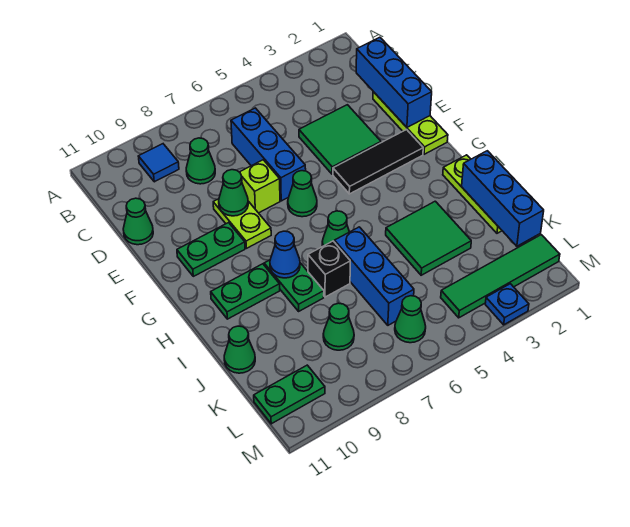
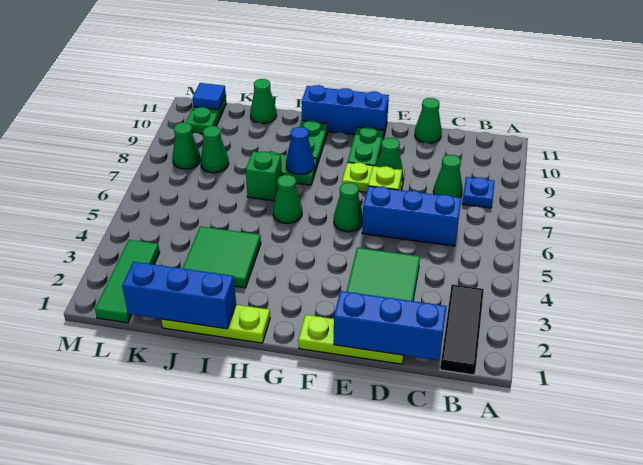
blue 1x1 tile [138,144,179,182] -> blue 1x1 tile moved to [192,83,226,110]
black 1x3 tile [333,130,423,194] -> black 1x3 tile moved to [440,284,484,375]
blue 1x3 brick [334,227,414,325] -> blue 1x3 brick moved to [301,85,389,138]
black 1x1 brick [308,241,350,297] -> green 1x1 brick [246,151,282,201]
green 1x4 tile [441,235,560,318] -> green 1x3 tile [95,240,160,323]
green 1x1 cone [395,296,426,343] -> green 1x1 cone moved to [172,123,201,169]
blue 1x1 plate [485,284,529,325] -> blue 1x1 plate moved to [462,177,495,208]

